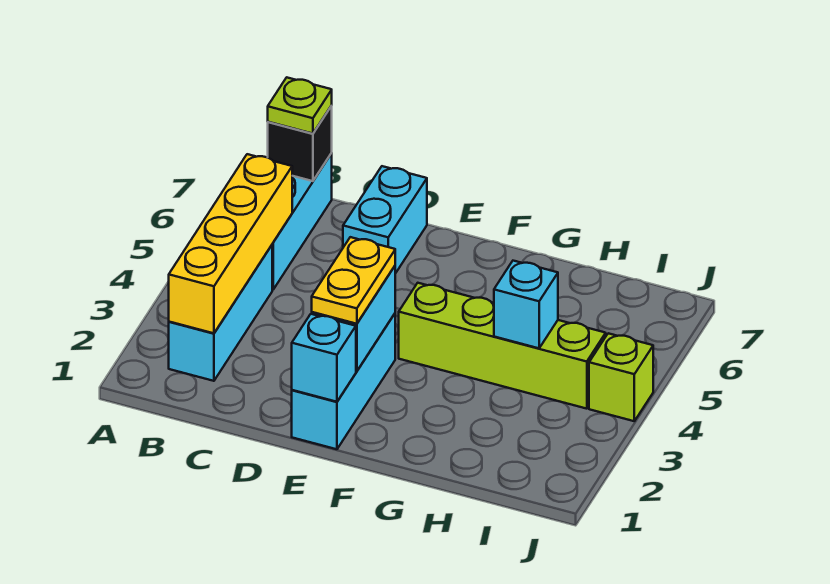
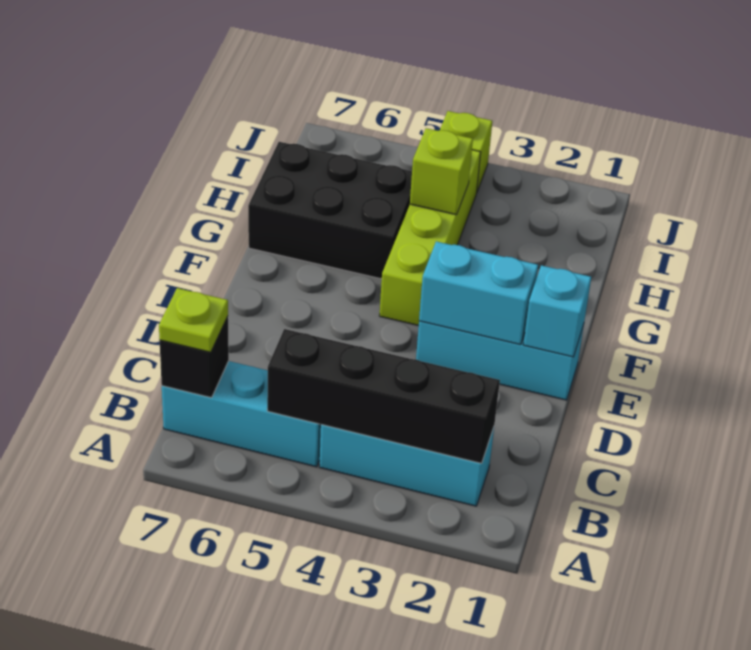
yellow 1x4 brick [169,154,292,333] -> black 1x4 brick [267,329,500,463]
cyan 1x2 brick [343,166,427,273] -> none
yellow 1x2 plate [312,237,395,324] -> none
none -> black 2x3 brick [248,142,412,279]
cyan 1x1 brick [494,261,558,348] -> lime 1x1 brick [410,128,473,215]

